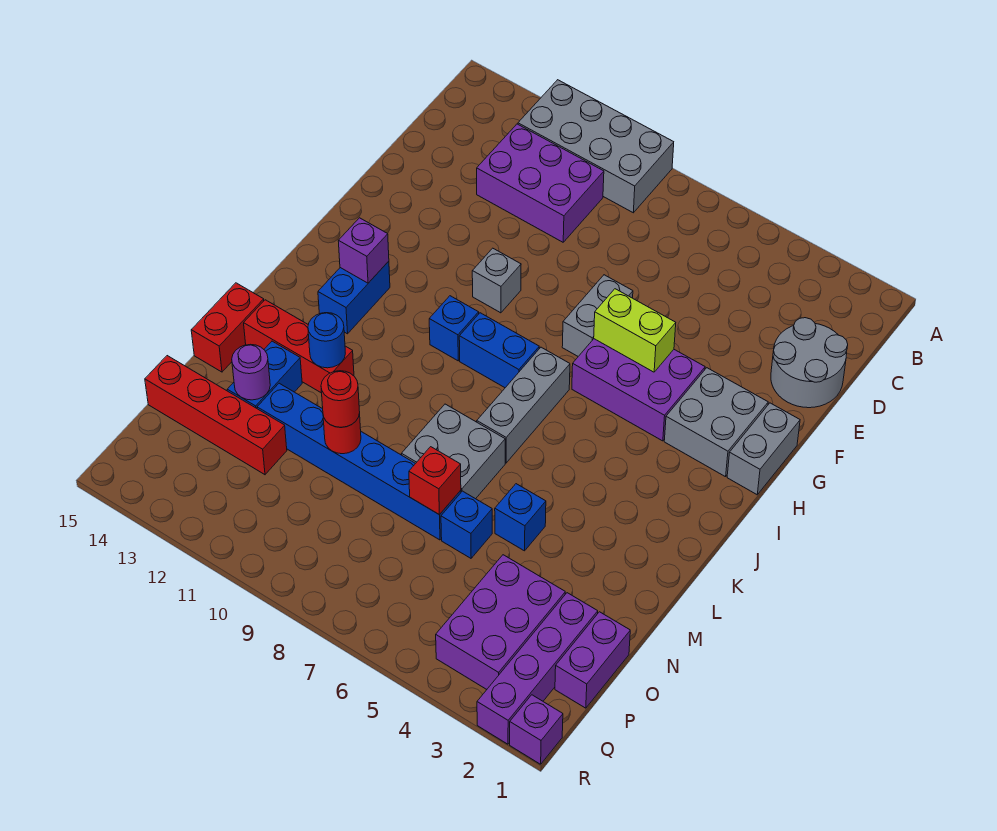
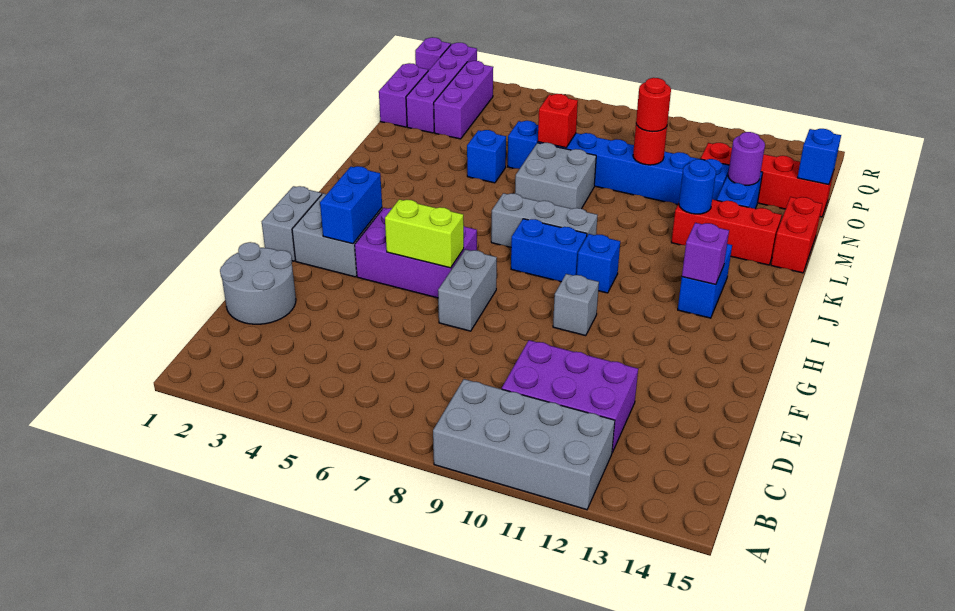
none -> blue 1x2 brick [320,166,382,244]
grey 1x3 brick [477,347,570,463] -> grey 1x3 brick turned to [491,193,598,247]
purple 2x3 brick [436,555,565,689] -> purple 1x3 brick [434,61,493,139]
none -> blue 1x1 brick [797,129,841,185]

